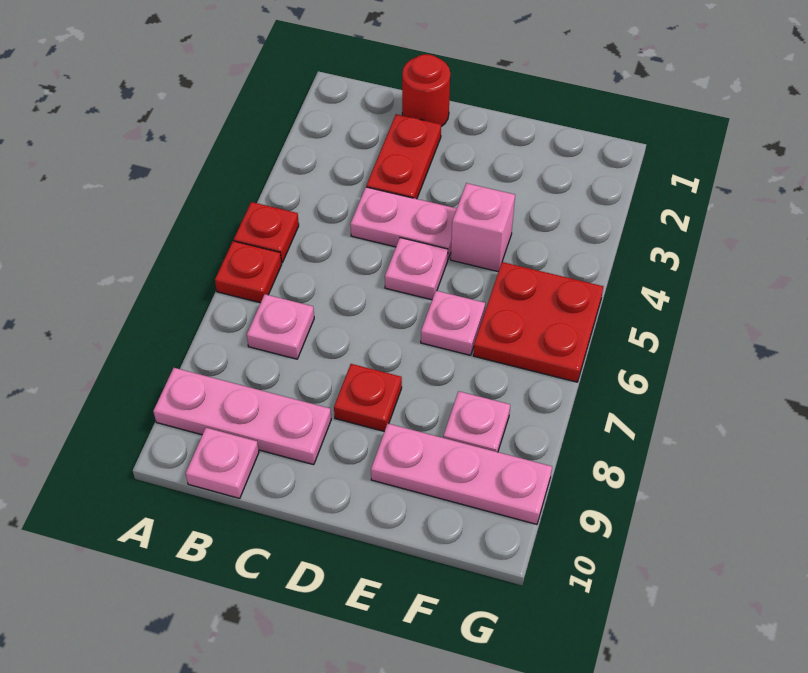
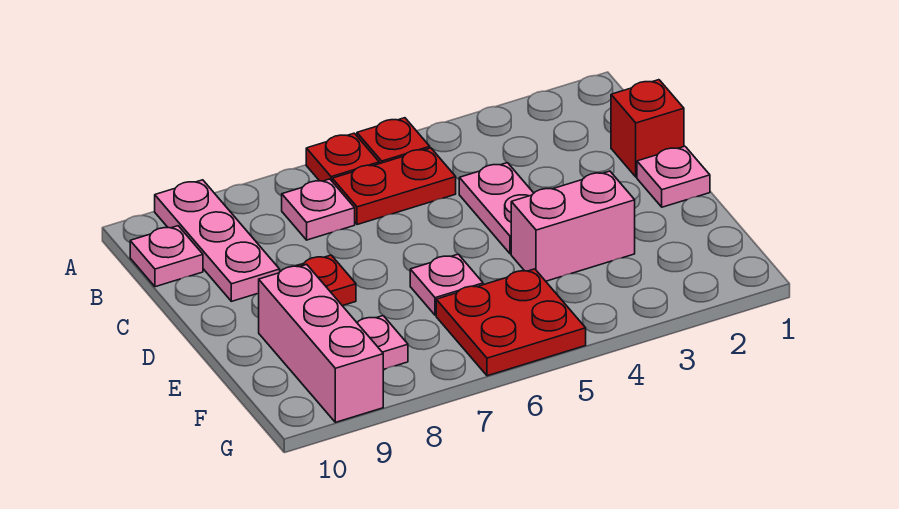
red 1x1 round brick [402,54,450,127] -> red 1x1 brick [611,80,684,177]
red 1x2 plate [366,114,441,199] -> red 1x2 plate moved to [332,148,456,225]
pink 1x1 plate [385,238,448,300] -> pink 1x1 plate moved to [637,146,710,207]
pink 1x1 brick [451,183,515,272] -> pink 1x2 brick [511,171,635,281]
pink 1x3 plate [371,424,552,524] -> pink 1x3 brick [259,264,383,422]

